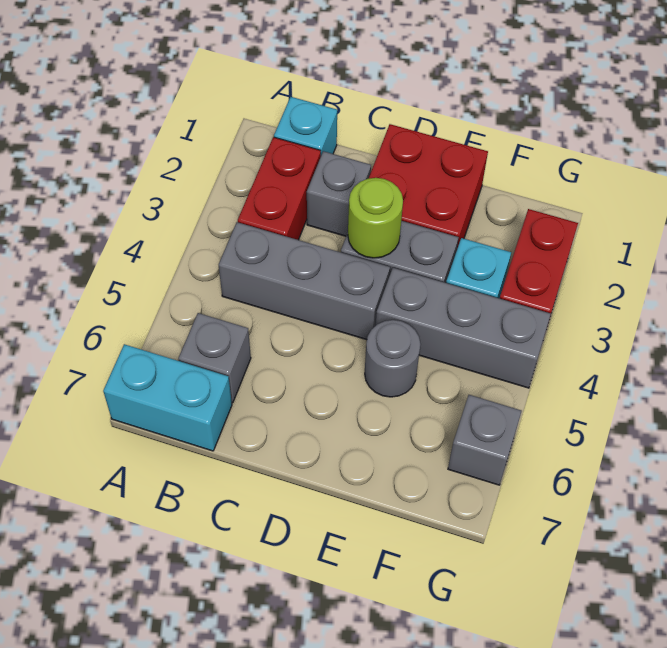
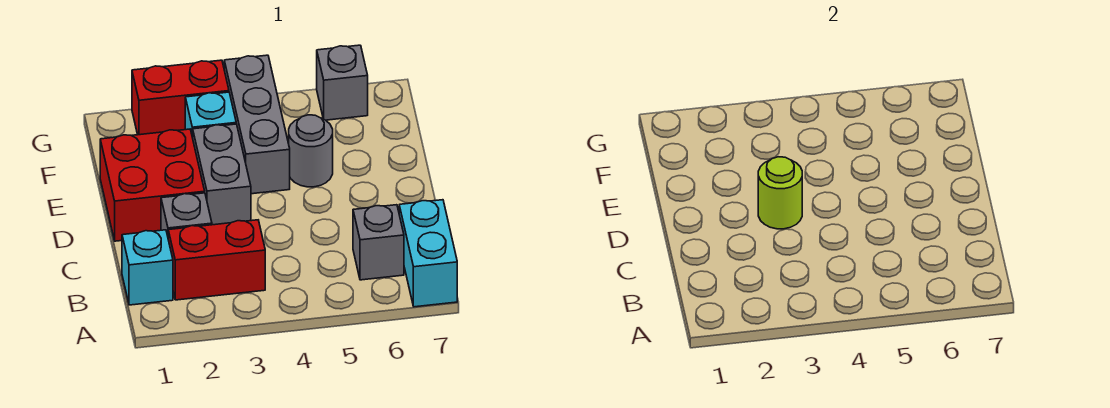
grey 1x3 brick [219,222,390,340] -> none

